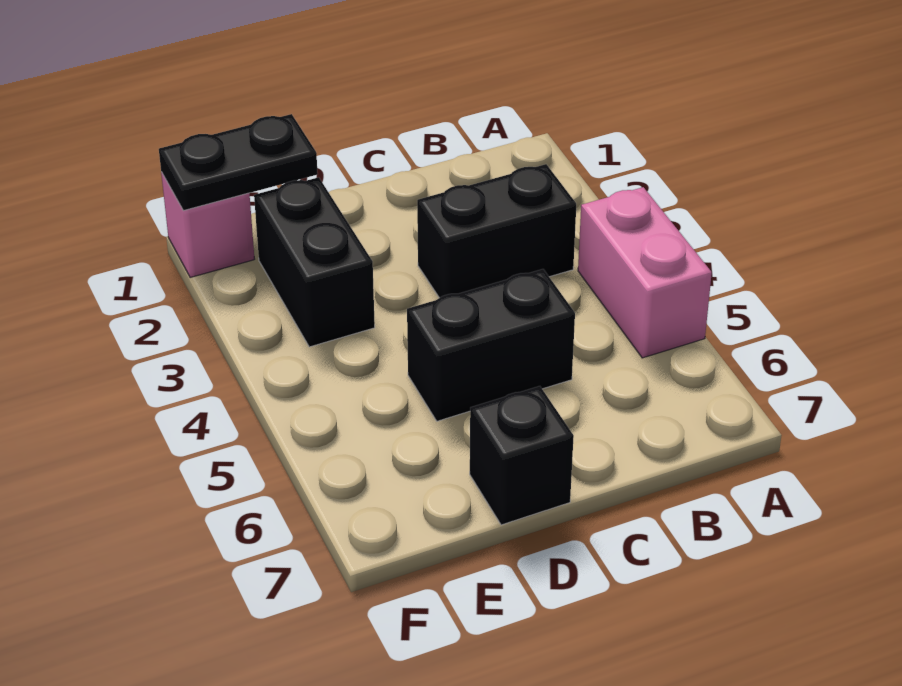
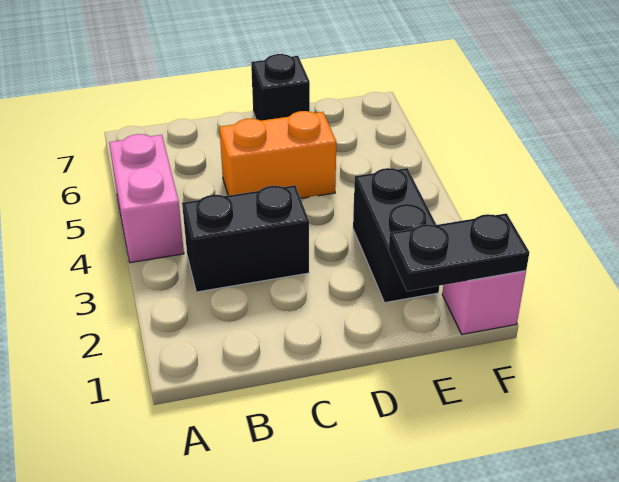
black 1x2 brick [407,269,575,421] -> orange 1x2 brick [219,111,336,198]

